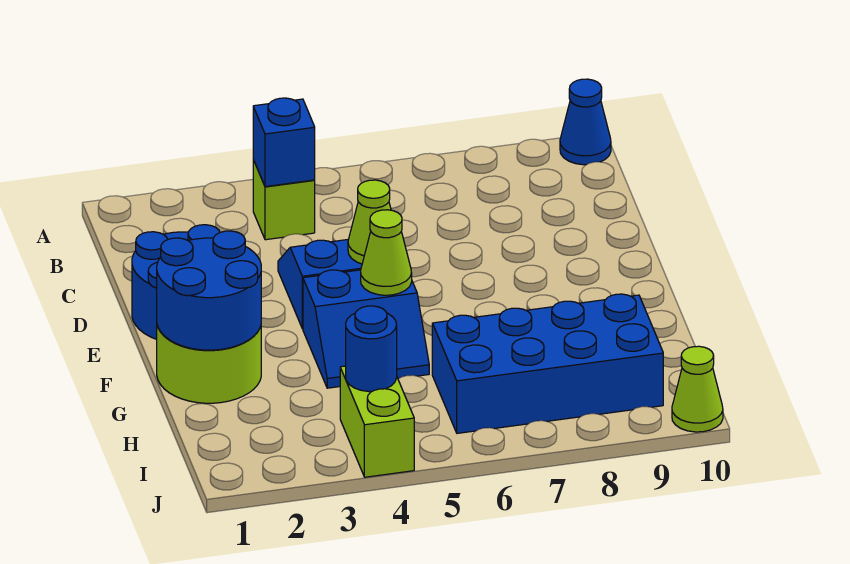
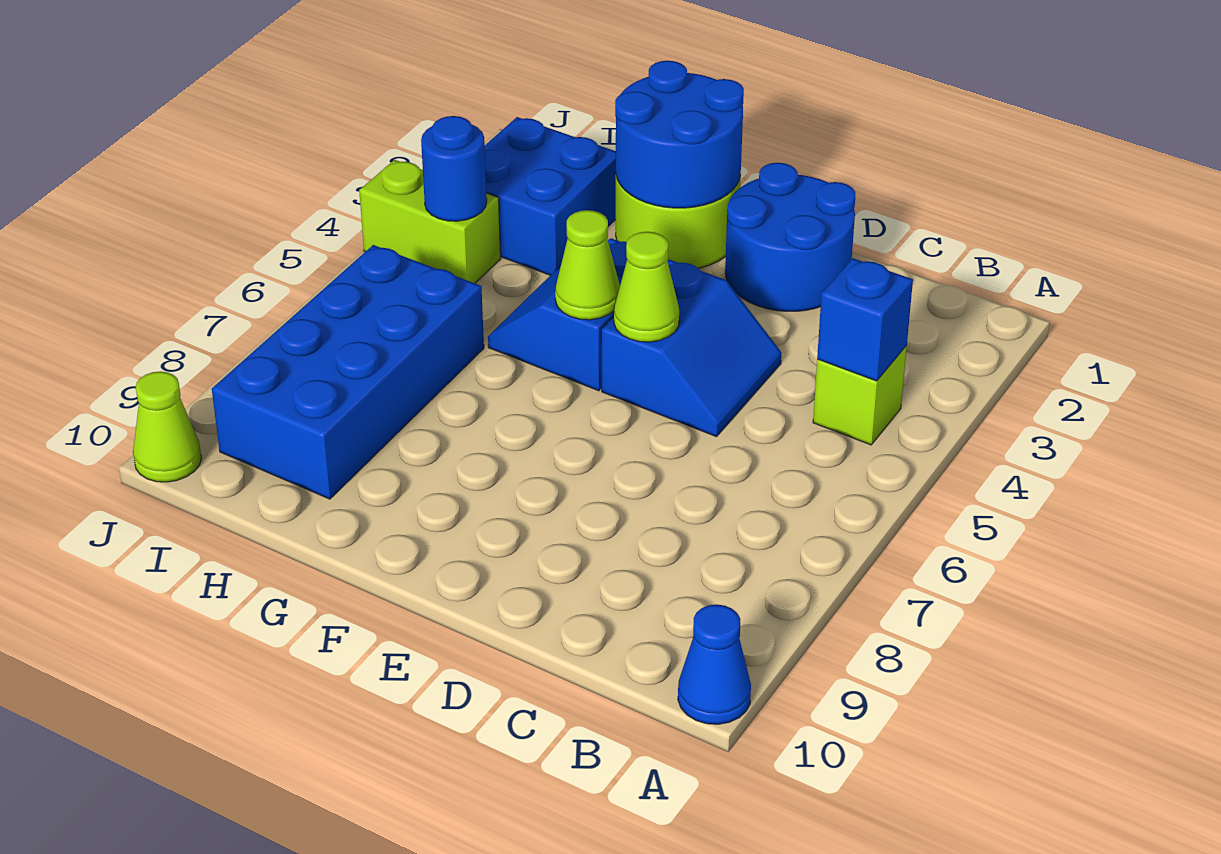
none -> blue 2x2 brick [485,117,616,275]

